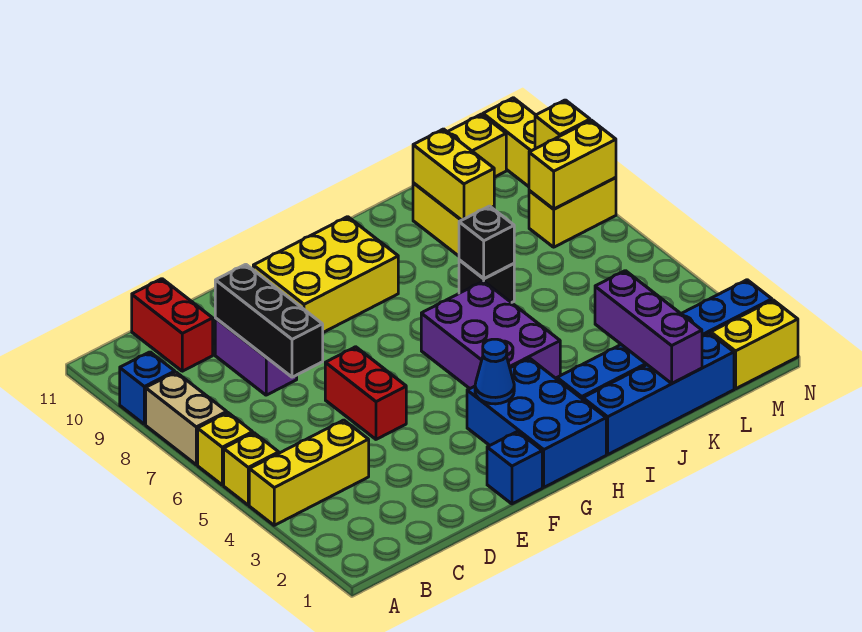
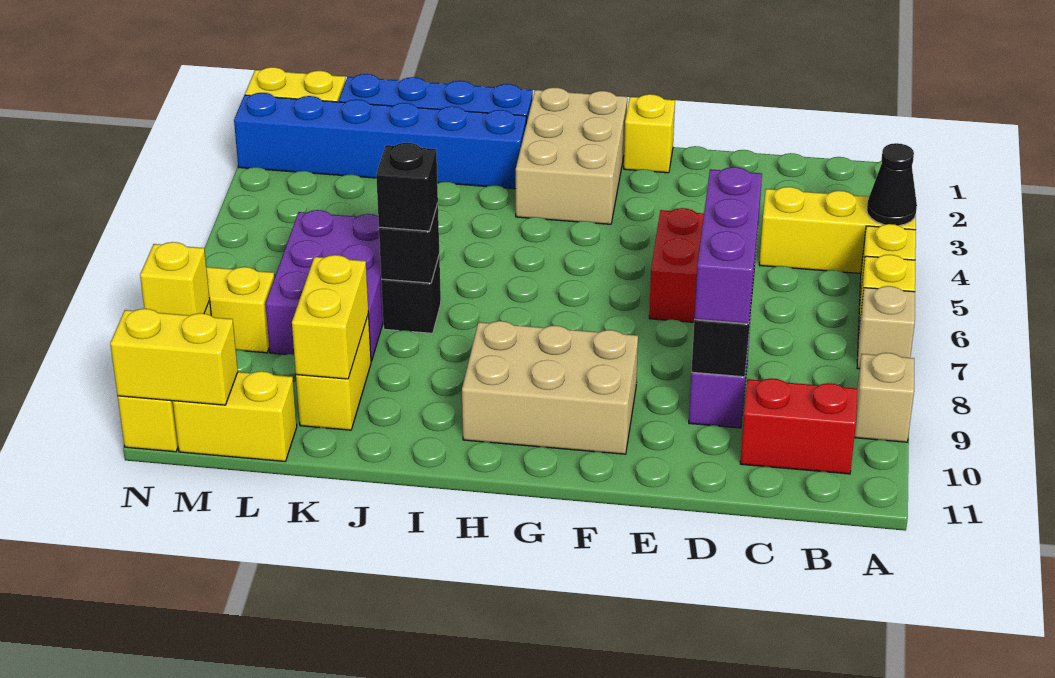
none -> black 1x1 cone [867,143,917,226]
tan 1x2 brick [146,372,227,465] -> tan 1x1 brick [857,286,915,369]
blue 1x1 brick [120,352,175,424] -> tan 1x1 brick [854,353,914,442]
red 1x2 brick [132,279,213,371] -> red 1x2 brick turned to [740,378,857,474]
blue 1x1 brick [487,432,542,504] -> yellow 1x1 brick [624,94,675,173]
yellow 2x3 brick [253,217,398,332] -> tan 2x3 brick [462,321,638,454]
blue 2x3 brick [467,358,606,487] -> tan 2x3 brick [516,88,627,224]
blue 1x1 cone [475,339,514,404] -> none
purple 2x3 brick [421,281,560,389] -> purple 2x3 brick moved to [266,210,383,361]
none -> black 1x1 brick [376,143,438,231]
purple 1x3 brick [595,271,702,383] -> purple 1x3 brick moved to [694,167,762,324]
yellow 1x2 brick [529,120,616,209] -> yellow 1x2 brick moved to [110,309,238,405]

